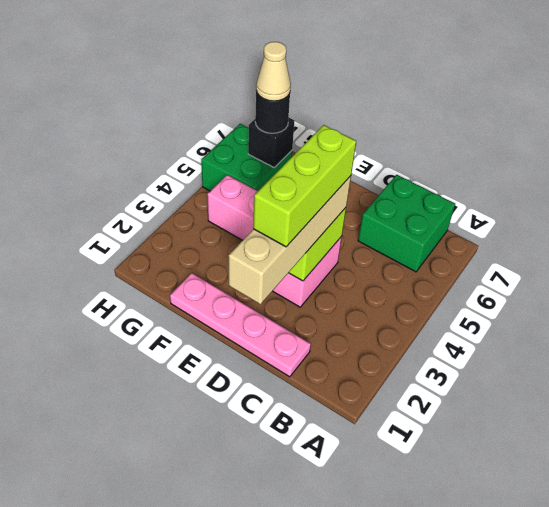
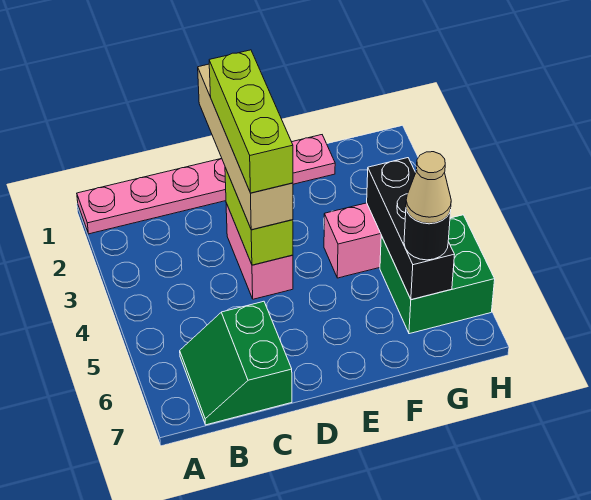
green 2x2 brick [358,175,455,272] -> green 2x2 slope [180,301,292,425]
pink 1x4 plate [170,273,311,377] -> pink 1x6 plate [77,135,335,234]
black 1x1 brick [248,118,294,168] -> black 1x3 brick [367,158,455,300]

